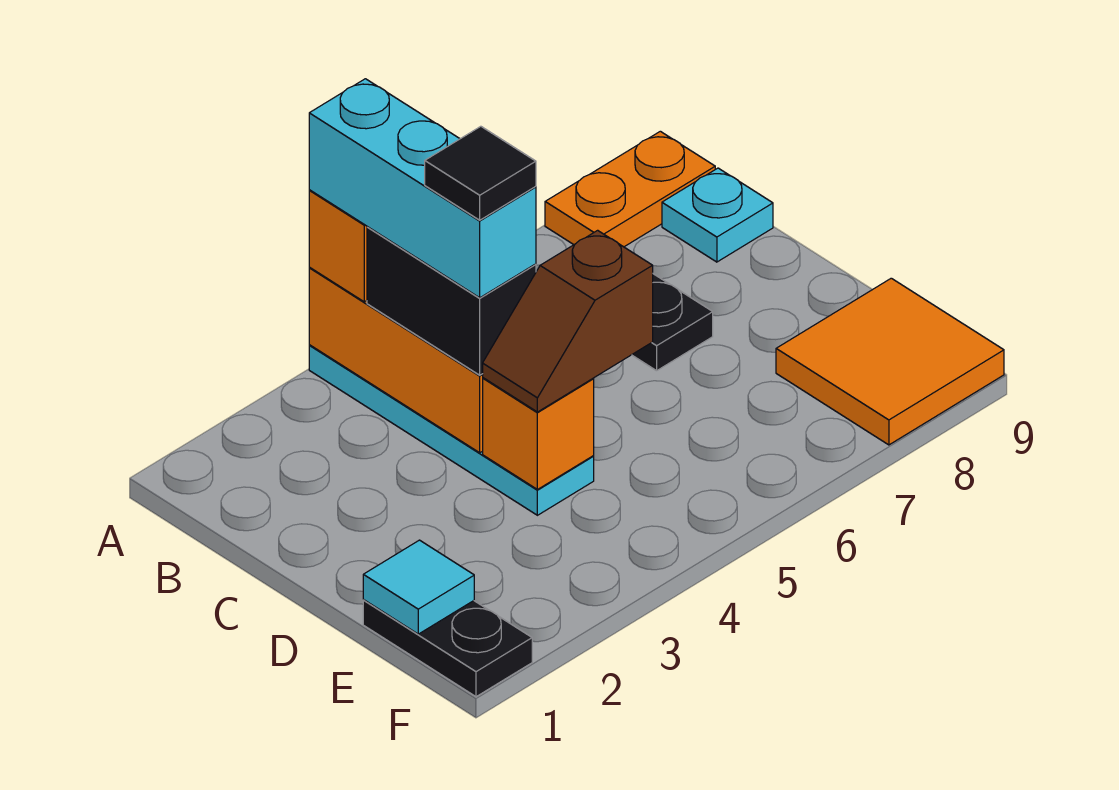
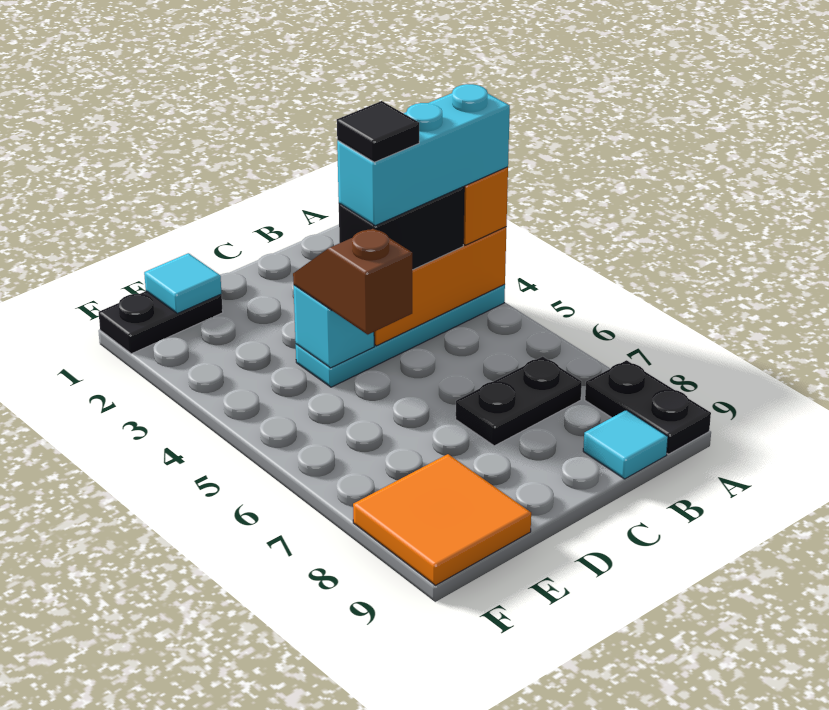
orange 1x2 plate [545,131,715,247] -> black 1x2 plate [585,360,711,454]
cyan 1x1 plate [662,168,773,262] -> cyan 1x1 tile [583,410,668,479]
orange 1x1 brick [483,378,594,490] -> cyan 1x1 brick [294,285,374,368]

